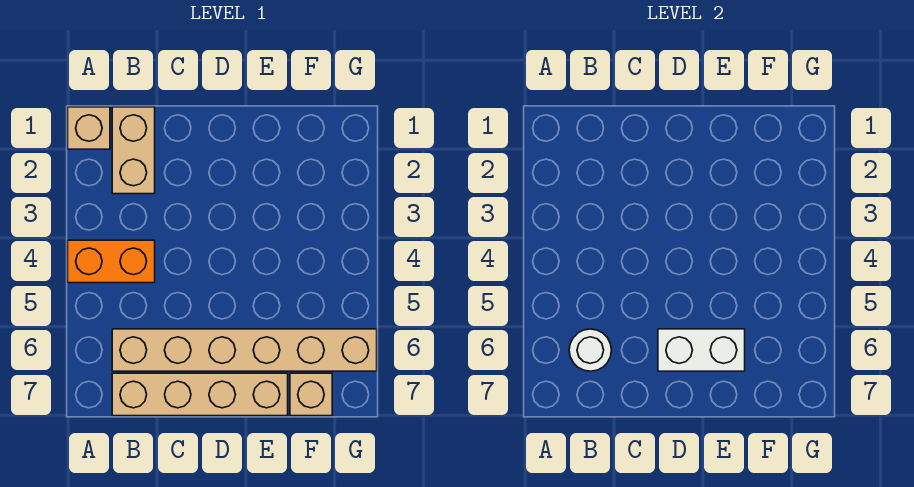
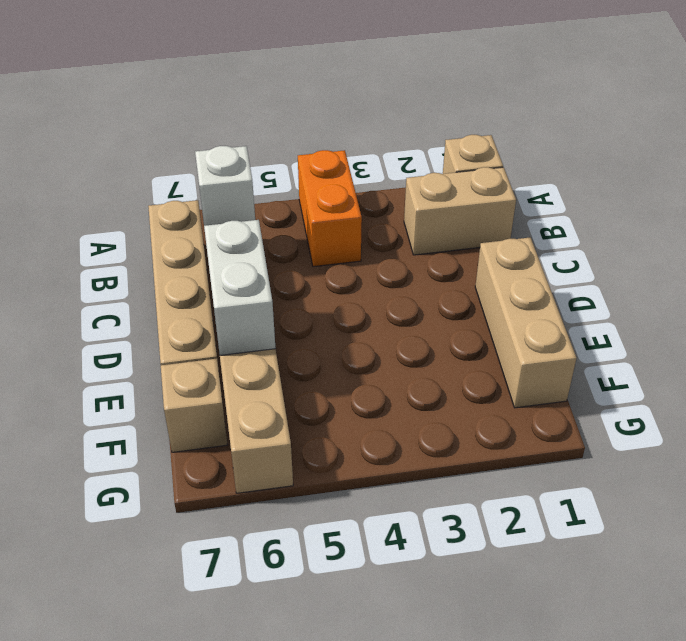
white 1x1 round brick [569,329,611,371] -> white 1x1 brick [195,146,255,226]
none -> tan 1x3 brick [475,238,577,408]

